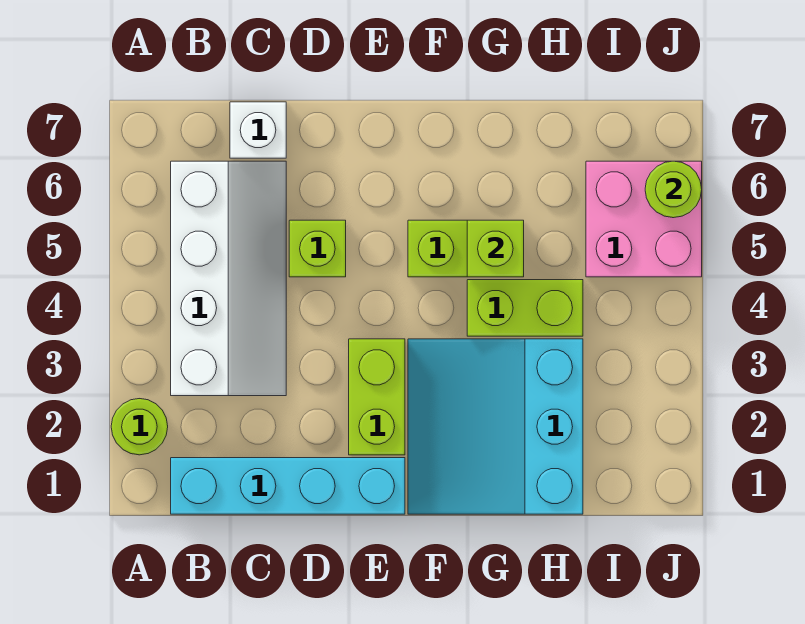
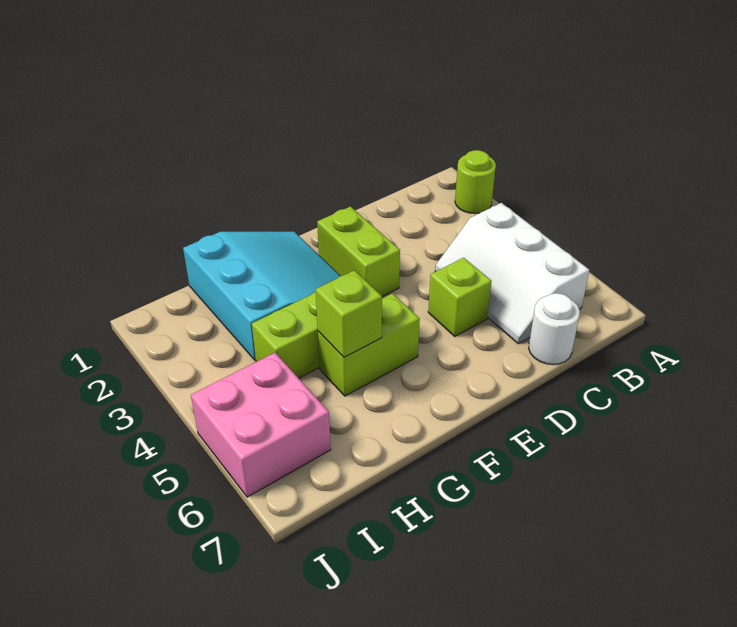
cyan 1x4 brick [171,458,405,514] -> none
white 2x4 slope [171,161,286,396] -> white 2x3 slope [435,203,589,344]
white 1x1 brick [230,102,286,158] -> white 1x1 round brick [529,293,580,364]
lime 1x1 round brick [645,161,702,218] -> none

